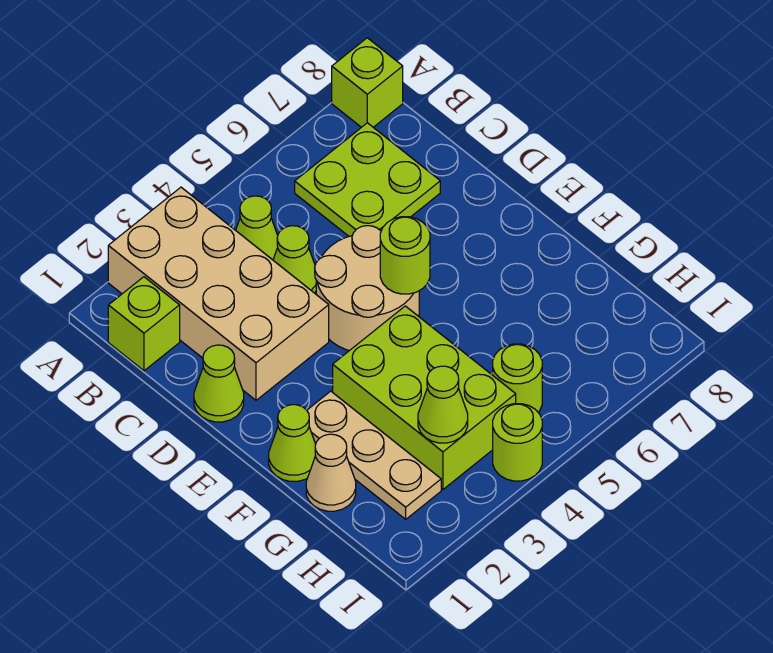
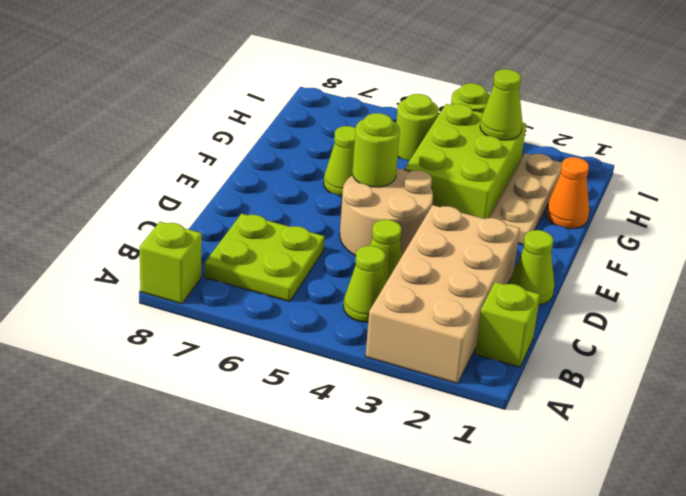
lime 1x1 cone [269,405,316,481] -> lime 1x1 cone moved to [324,126,356,196]
tan 1x1 cone [306,434,356,511] -> orange 1x1 cone [546,157,589,229]

